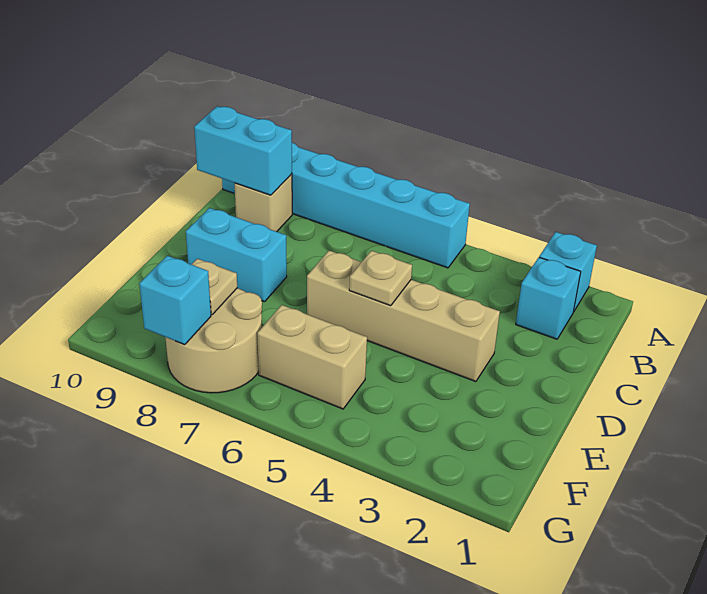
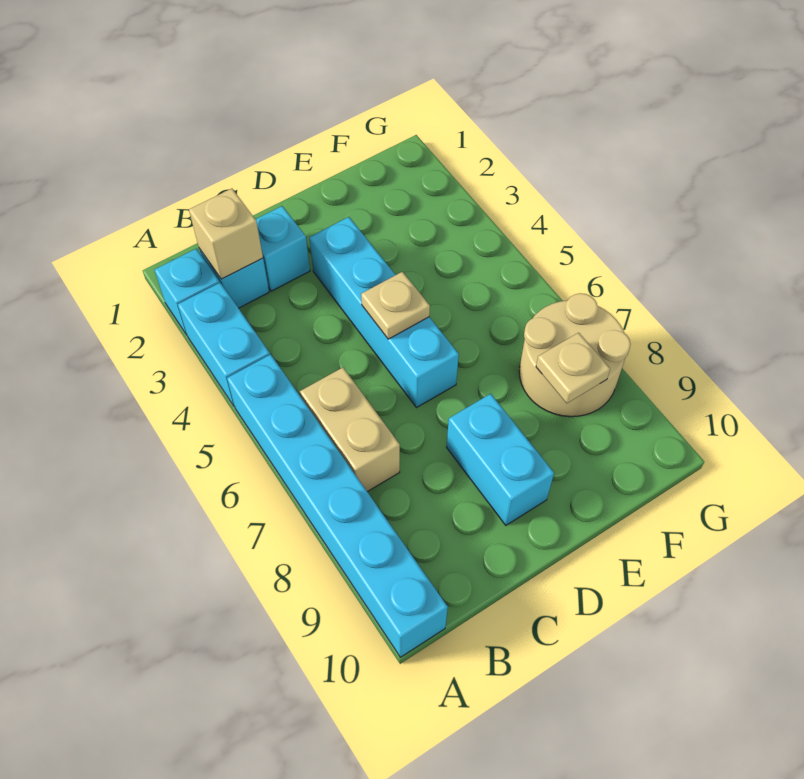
tan 1x1 brick [235,174,292,232] -> tan 1x1 brick moved to [189,189,263,279]
cyan 1x2 brick [194,106,292,195] -> cyan 1x2 brick moved to [178,283,270,406]
tan 1x4 brick [307,251,500,382] -> cyan 1x4 brick [309,217,459,408]
tan 1x2 brick [257,305,367,409] -> tan 1x2 brick moved to [300,368,400,492]
cyan 1x1 brick [139,256,211,345] -> cyan 1x1 brick moved to [255,206,310,291]

